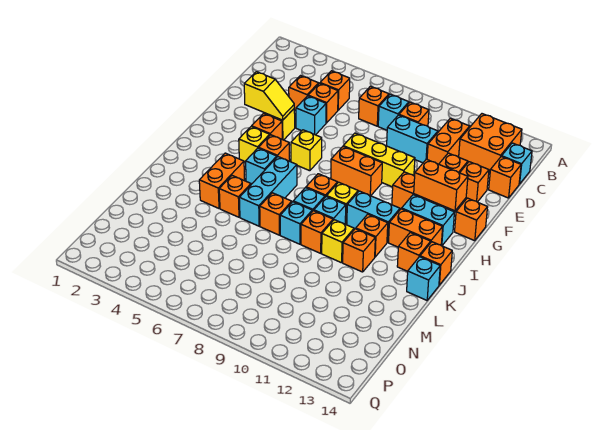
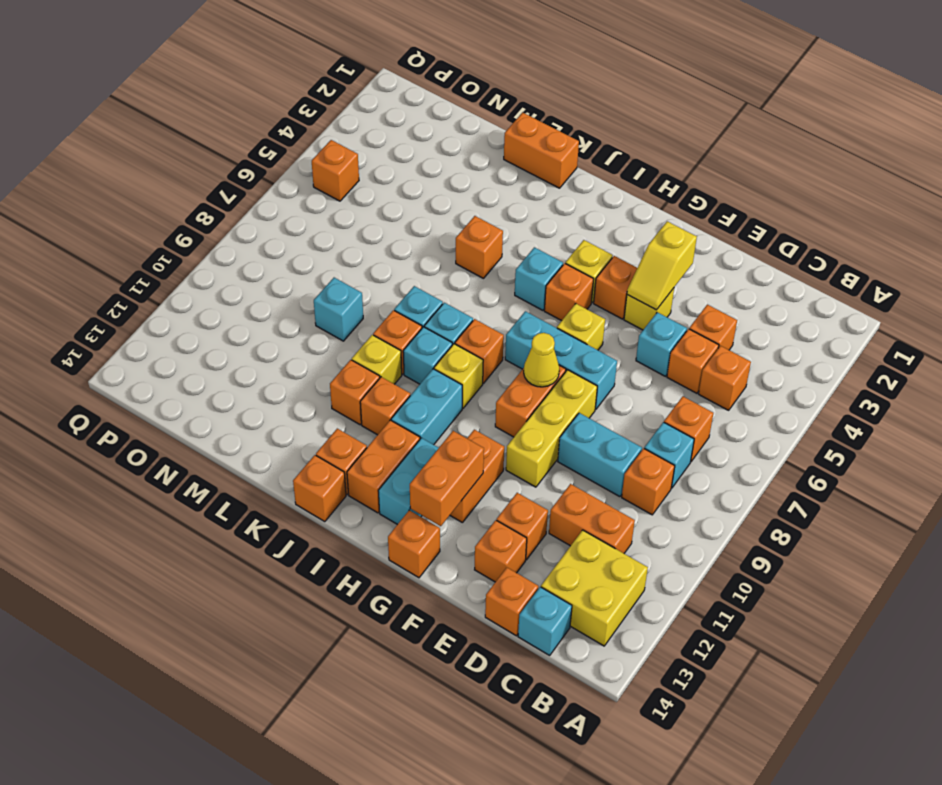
orange 2x2 brick [459,114,522,172] -> yellow 2x2 brick [541,530,648,646]
cyan 1x2 brick [387,115,438,163] -> cyan 1x2 brick turned to [558,413,642,497]
none -> yellow 1x1 cone [524,333,559,387]
cyan 1x3 brick [239,157,297,226] -> cyan 1x3 brick moved to [505,311,617,409]
orange 1x2 brick [199,153,245,208] -> orange 1x2 brick moved to [504,113,579,188]
orange 1x1 brick [260,193,292,235] -> orange 1x1 brick moved to [312,140,359,201]
cyan 1x1 brick [407,257,440,300] -> cyan 1x1 brick moved to [314,278,363,341]

